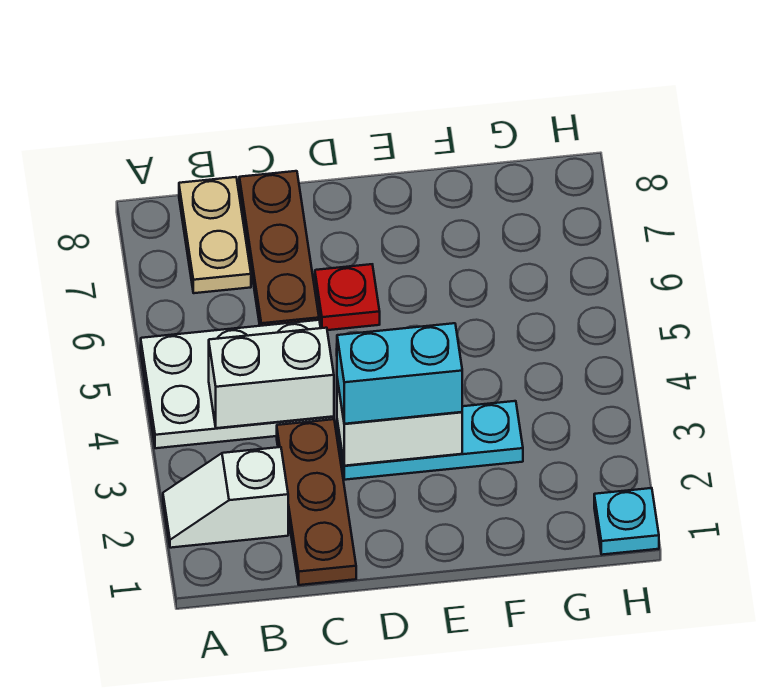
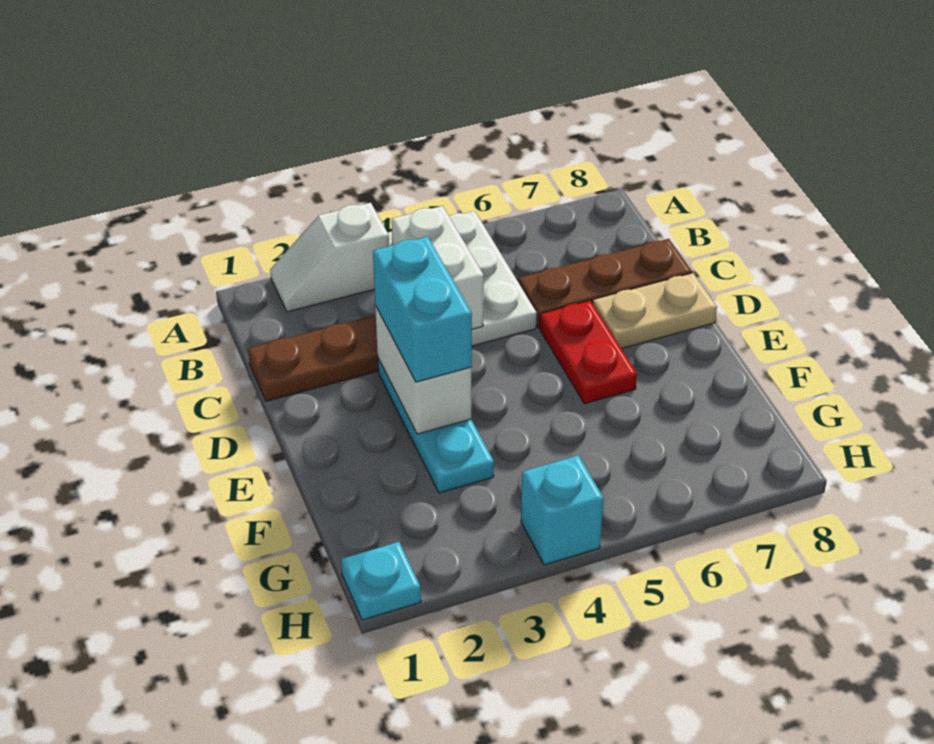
white 1x2 slope [163,447,288,548] -> white 1x2 slope turned to [270,203,389,312]
tan 1x2 plate [179,177,251,293] -> tan 1x2 plate moved to [593,273,717,349]
red 1x1 plate [315,264,380,330] -> red 1x2 plate [540,300,637,404]
none -> cyan 1x1 brick [521,455,604,565]

